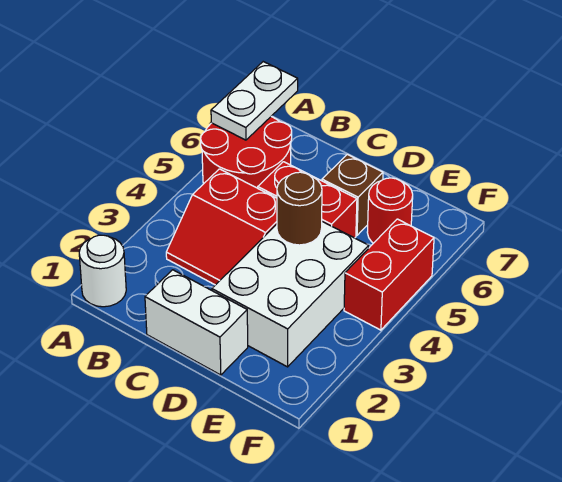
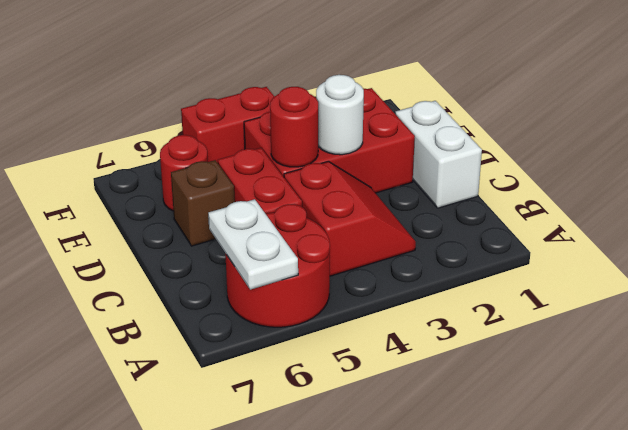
white 1x1 round brick [79,235,126,307] -> white 1x1 round brick moved to [316,75,364,155]
white 1x2 plate [211,62,298,140] -> white 1x2 plate turned to [208,199,298,290]
white 2x3 brick [212,222,369,367] -> red 2x3 brick [244,88,415,193]
brown 1x1 round brick [277,172,322,245] -> red 1x1 round brick [270,87,318,167]

